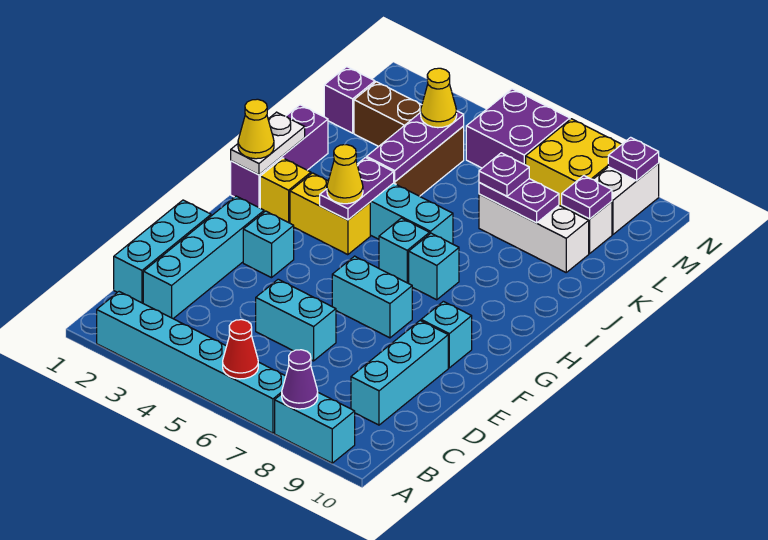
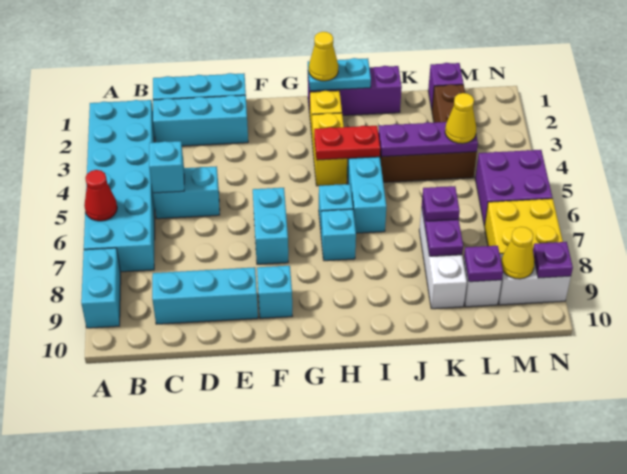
cyan 1x6 brick [97,292,286,433] -> cyan 2x6 brick [84,100,155,272]
purple 1x1 cone [282,350,318,409] -> none
cyan 1x4 brick [143,196,264,318] -> cyan 1x3 brick [153,95,248,146]
cyan 1x2 brick [256,279,336,361] -> cyan 1x2 brick turned to [153,166,220,219]
cyan 1x1 brick [243,211,294,278] -> cyan 1x1 brick moved to [149,141,184,193]
white 1x2 plate [231,112,305,175] -> cyan 1x2 plate [308,58,371,91]
purple 1x2 plate [320,158,394,220] -> red 1x2 plate [314,126,380,160]
yellow 1x1 cone [327,145,363,204] -> yellow 1x1 cone moved to [501,227,535,279]

